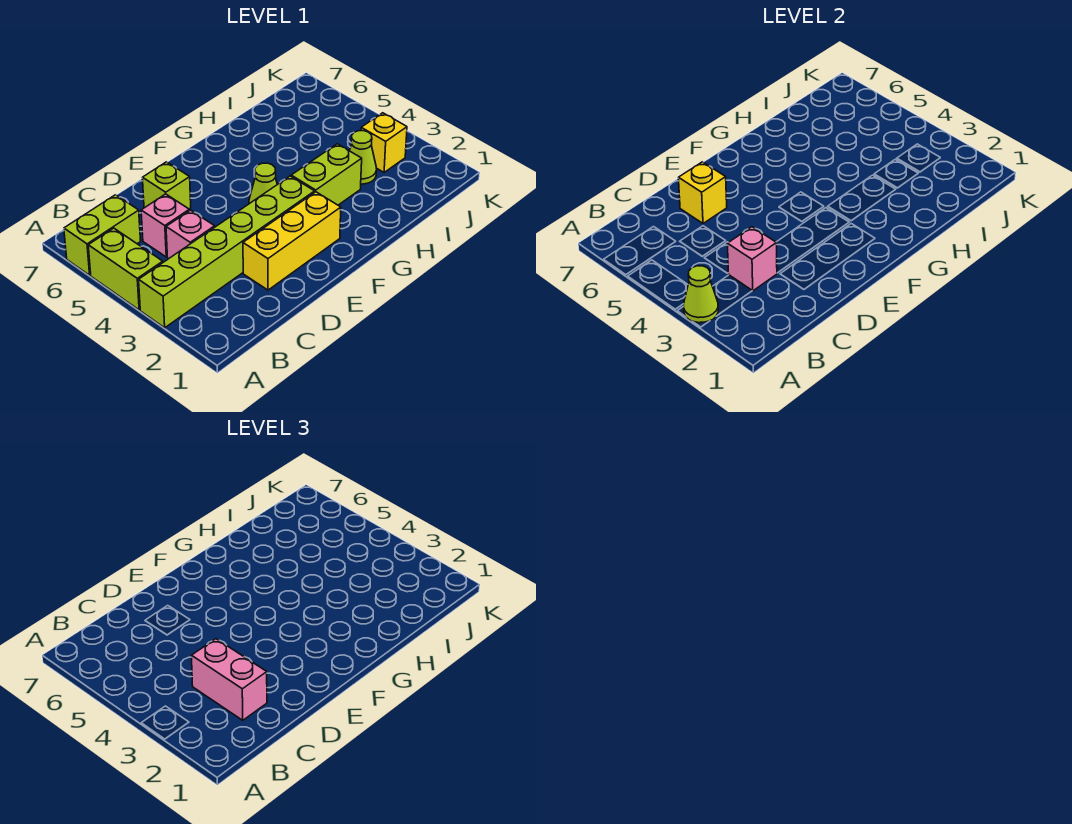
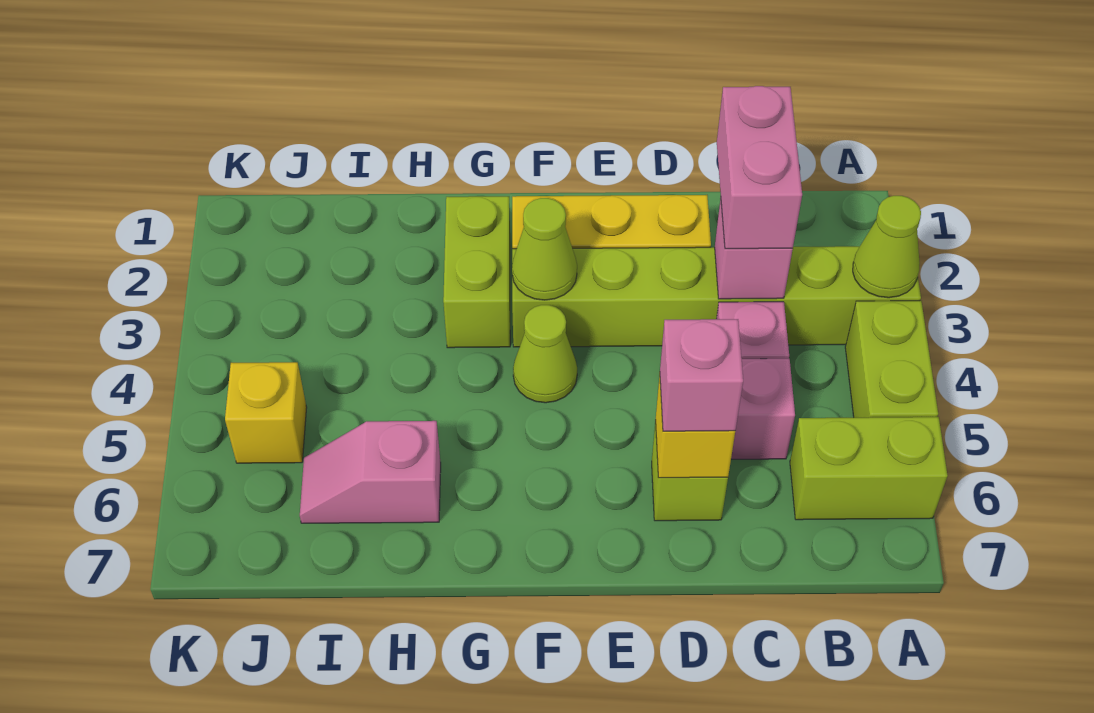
none -> pink 1x1 brick [660,319,743,431]
lime 1x2 brick [291,144,362,205] -> lime 1x2 brick turned to [443,196,510,348]
none -> pink 1x2 slope [300,421,441,523]
lime 1x1 cone [350,131,377,184] -> lime 1x1 cone moved to [512,198,577,300]
yellow 1x1 brick [361,113,407,172] -> yellow 1x1 brick moved to [225,362,307,463]

